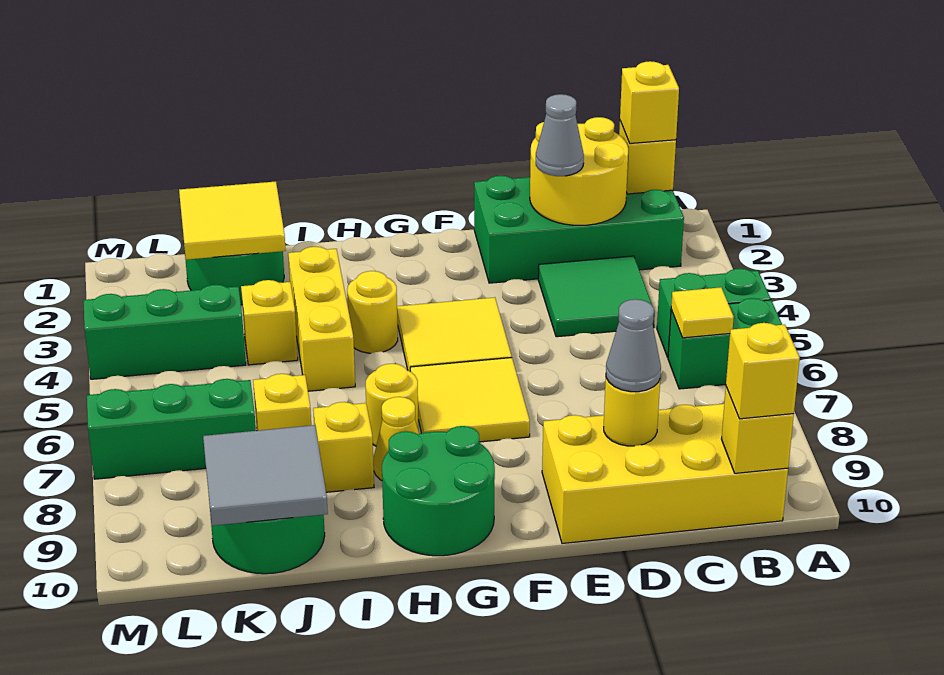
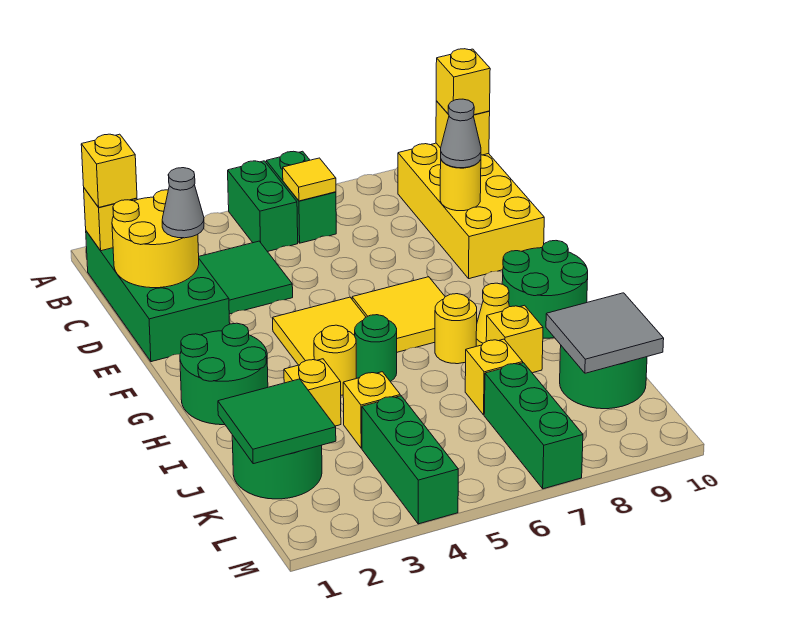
none -> green 2x2 round brick [180,323,268,425]
none -> green 1x1 round brick [355,315,397,382]
yellow 1x3 brick [288,247,355,391] -> yellow 1x1 brick [284,359,341,426]
yellow 2x2 tile [179,182,286,260] -> green 2x2 tile [218,379,336,464]

